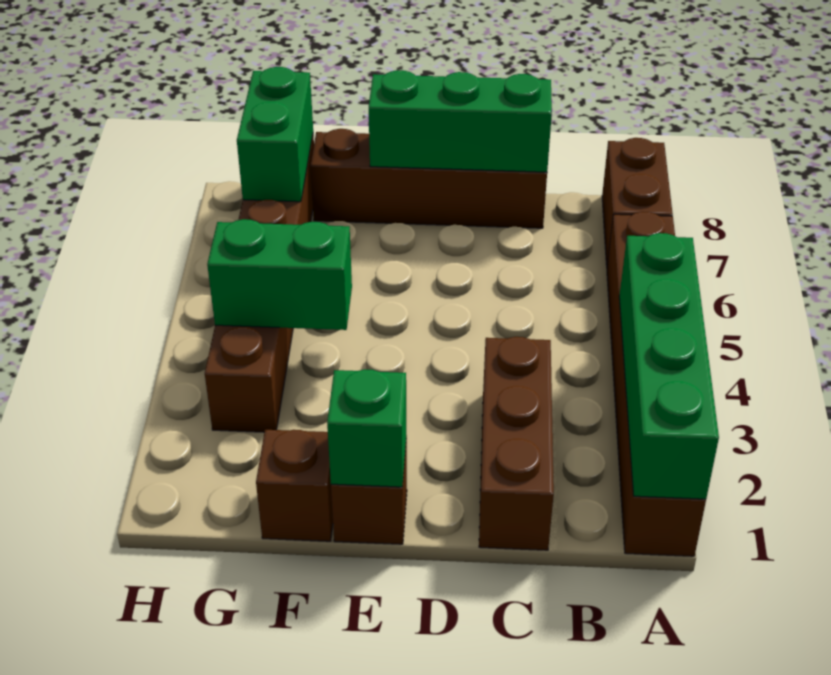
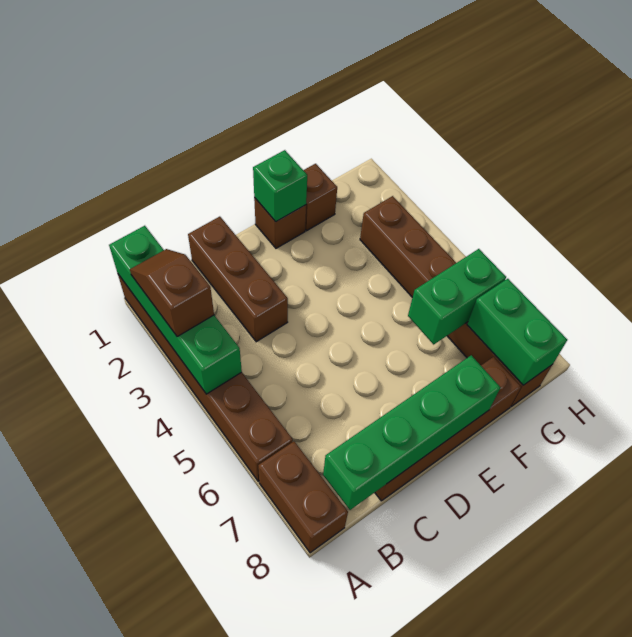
none -> brown 1x2 slope [130,249,214,337]
green 1x3 brick [369,70,552,172] -> green 1x4 brick [323,355,501,510]
green 1x2 brick [207,219,352,330] -> green 1x2 brick moved to [408,249,506,344]

